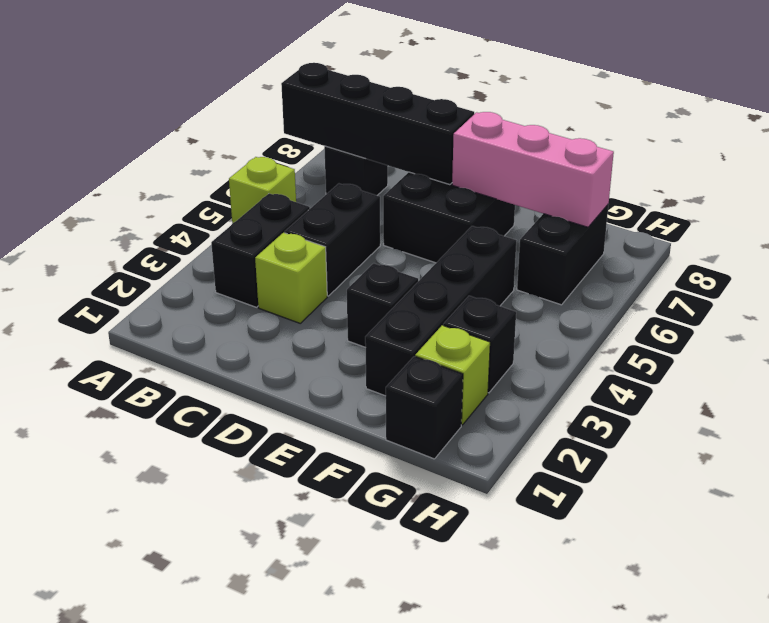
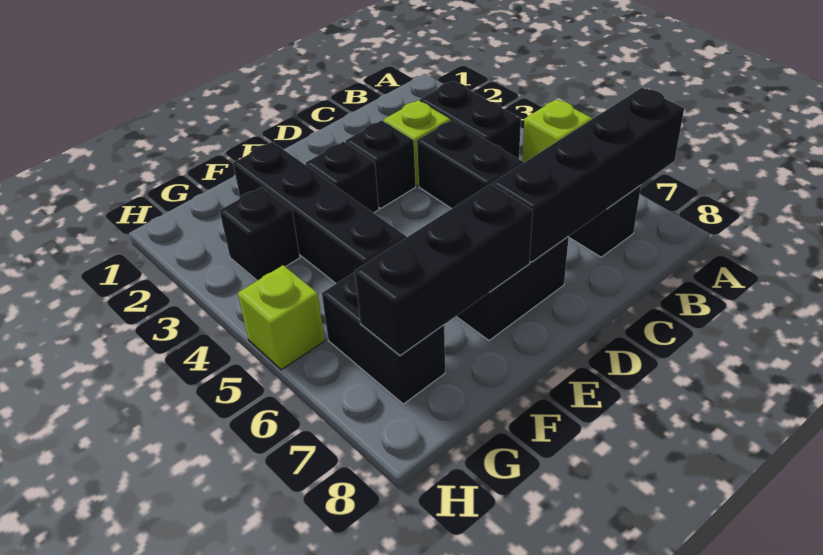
pink 1x3 brick [452,112,614,227] -> black 1x3 brick [355,184,533,356]
black 1x1 brick [386,356,463,459] -> black 1x1 brick moved to [345,120,416,208]
lime 1x1 brick [415,325,490,425] -> lime 1x1 brick moved to [238,265,325,370]

